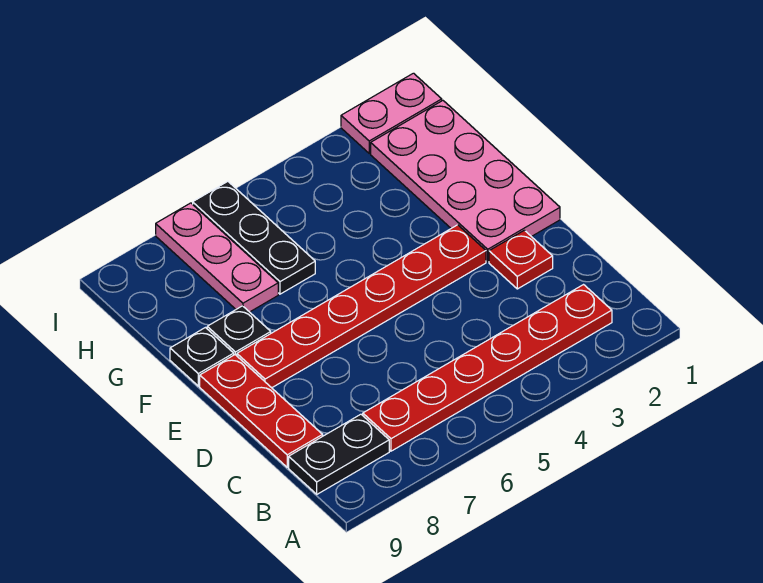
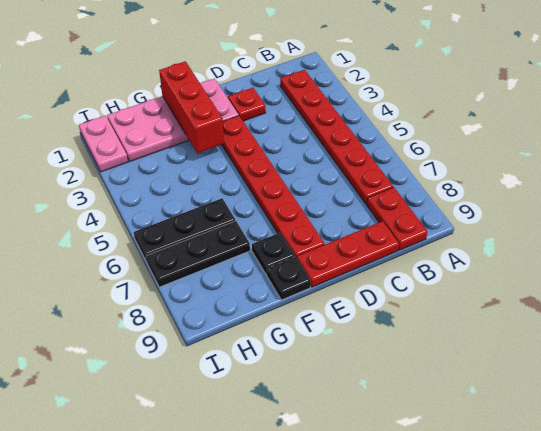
black 1x2 plate [289,414,389,494] -> red 1x2 plate [367,187,427,250]
none -> red 1x3 brick [159,61,224,153]
pink 1x3 plate [156,203,278,312] -> black 1x3 plate [146,221,250,287]

